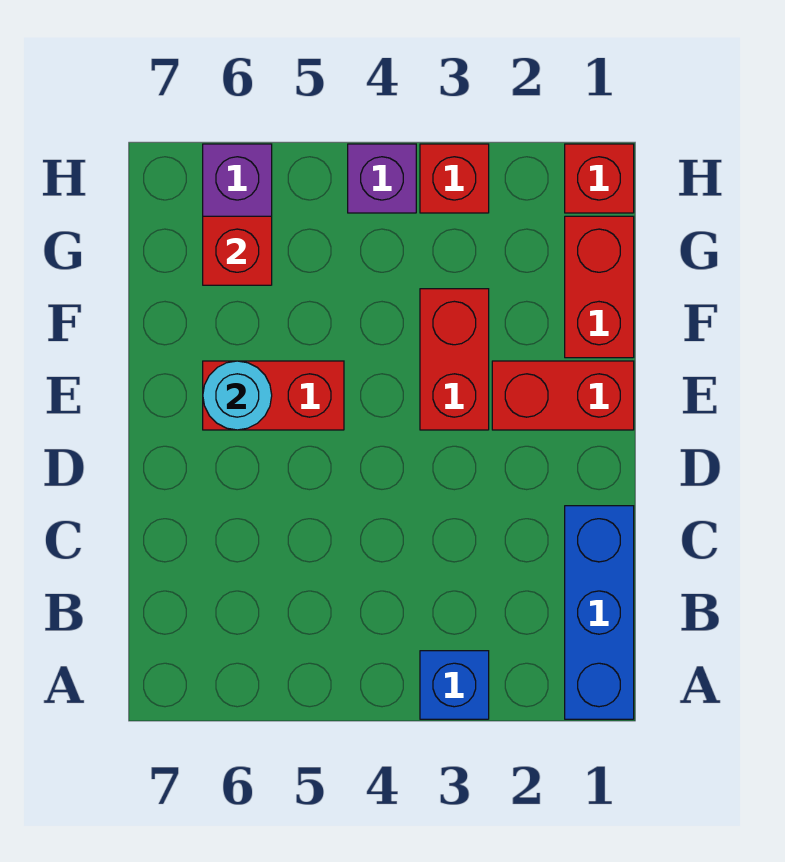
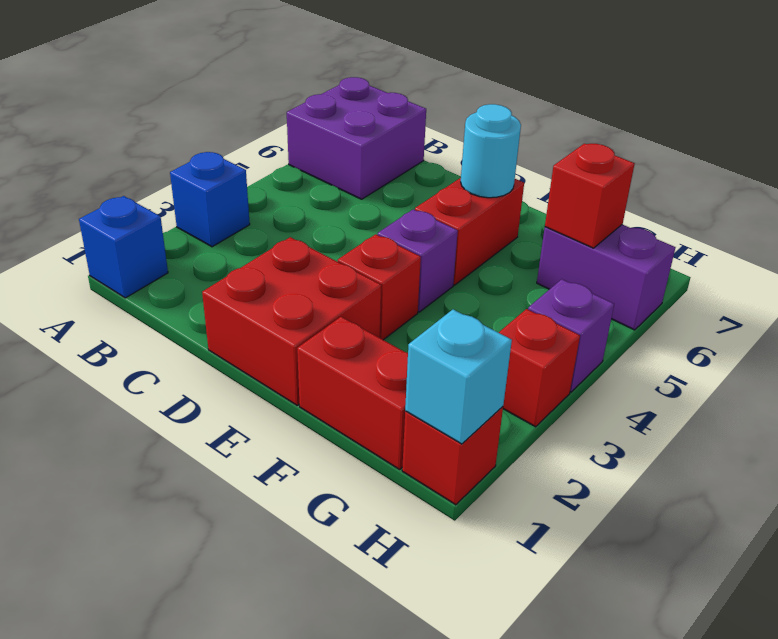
blue 1x3 brick [565,506,634,719] -> blue 1x1 brick [79,196,168,298]
none -> purple 2x2 brick [287,77,426,199]
red 1x2 brick [492,361,634,430] -> red 2x2 brick [202,237,381,405]
red 1x2 brick [420,289,489,430] -> red 1x1 brick [338,234,421,340]
none -> purple 1x1 brick [378,209,458,312]
none -> cyan 1x1 brick [405,309,512,444]

